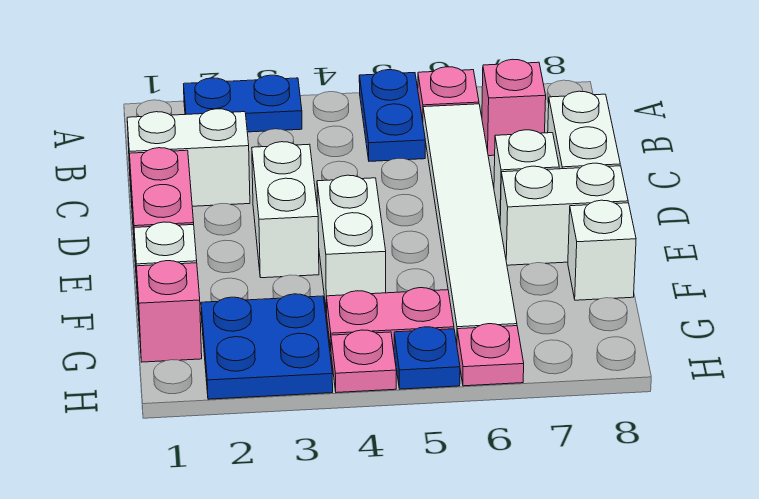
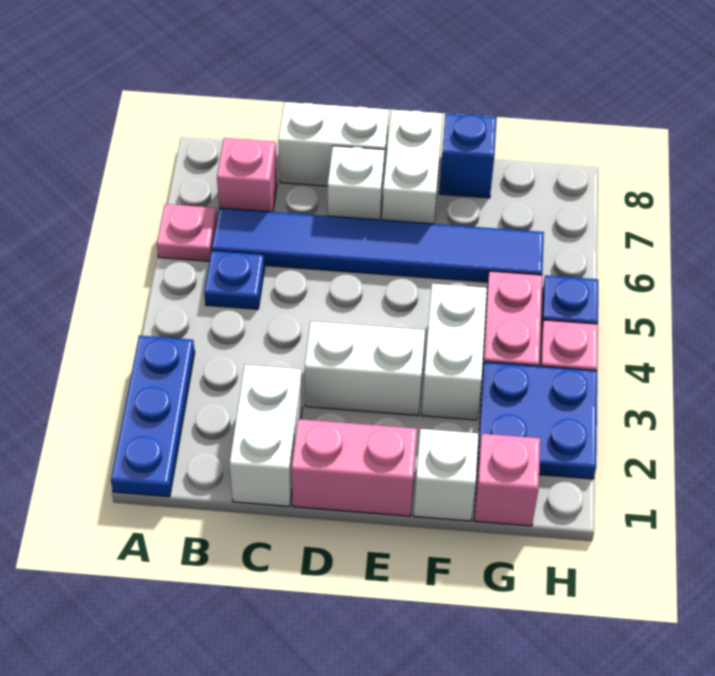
blue 1x2 plate [184,75,302,132] -> blue 1x3 plate [111,336,195,497]
blue 1x2 plate [359,70,425,161] -> blue 1x1 plate [204,250,265,309]
white 1x6 tile [423,104,517,343] -> blue 1x6 tile [212,208,544,282]
white 1x2 brick [317,175,386,313] -> white 1x2 brick turned to [422,284,487,420]
white 1x1 brick [568,200,636,300] -> blue 1x1 brick [439,114,497,198]
pink 1x1 plate [457,324,524,386] -> none

